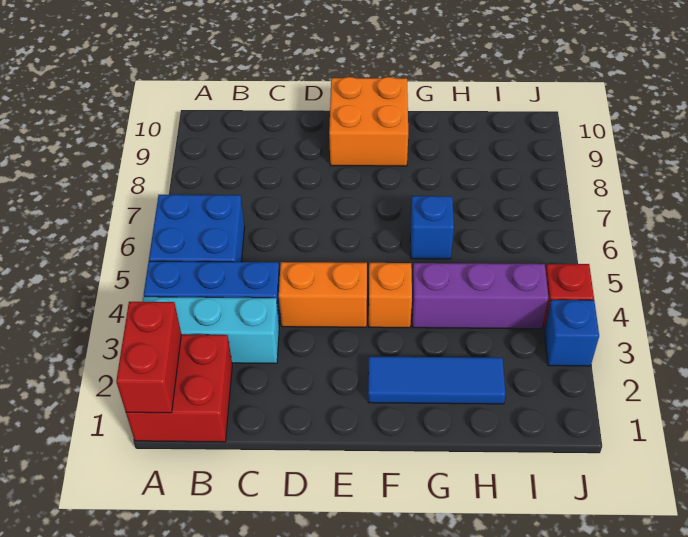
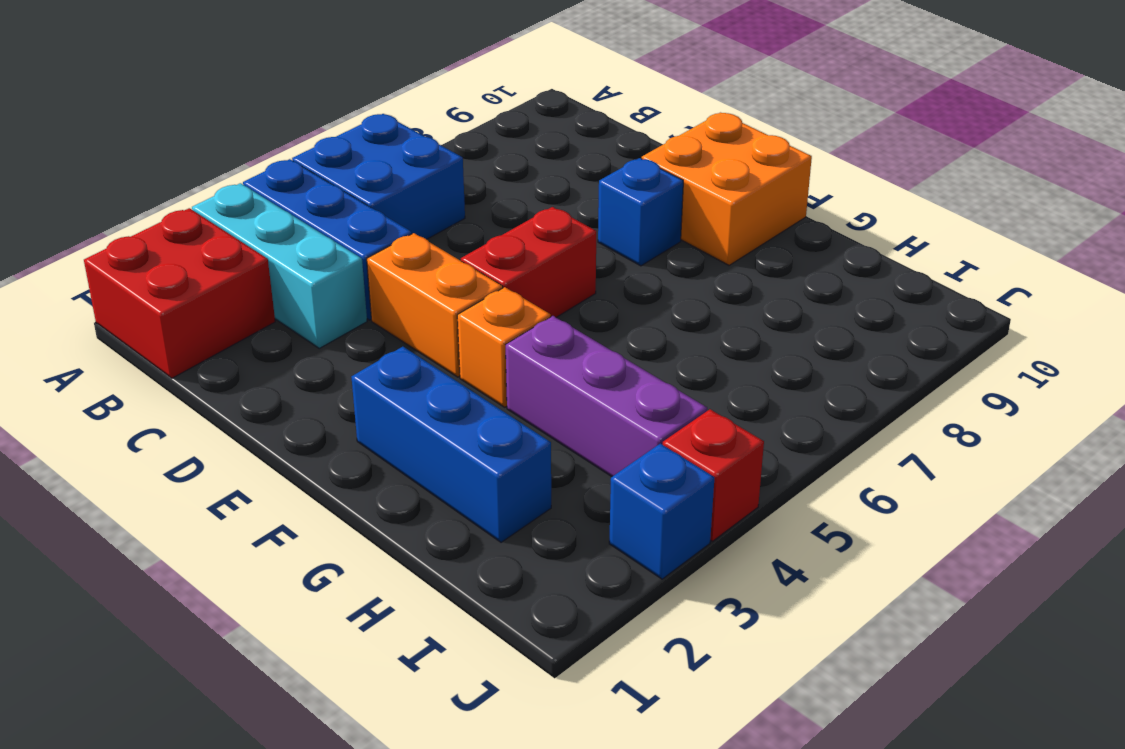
red 1x2 brick [116,302,181,413] -> red 1x2 brick moved to [461,207,596,318]
blue 1x3 tile [368,356,505,404] -> blue 1x3 brick [351,347,551,542]
blue 1x1 brick [410,196,454,259] -> blue 1x1 brick moved to [598,158,683,266]

